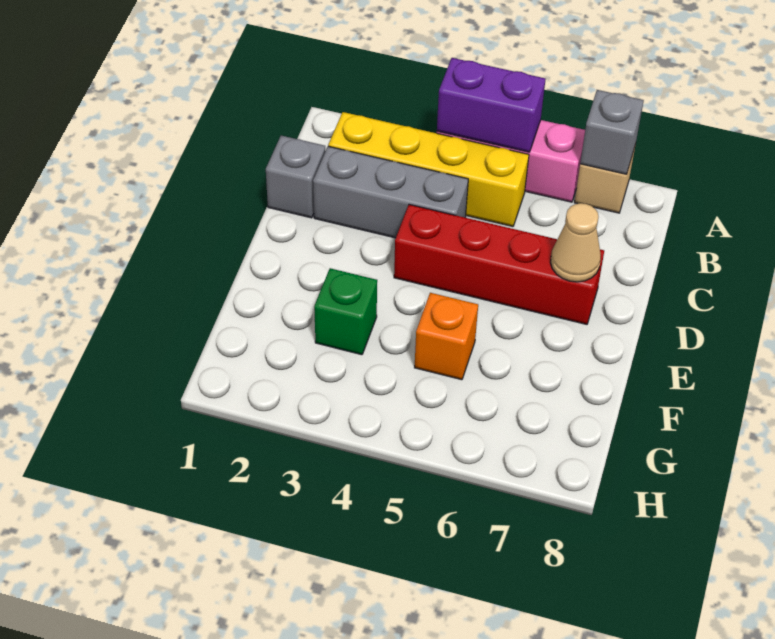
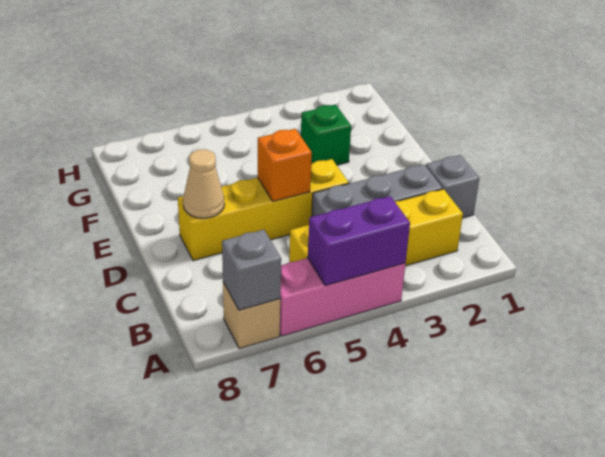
red 1x4 brick [394,205,604,324] -> yellow 1x4 brick [178,159,349,261]
orange 1x1 brick [415,293,478,380] -> orange 1x1 brick moved to [257,129,312,201]

